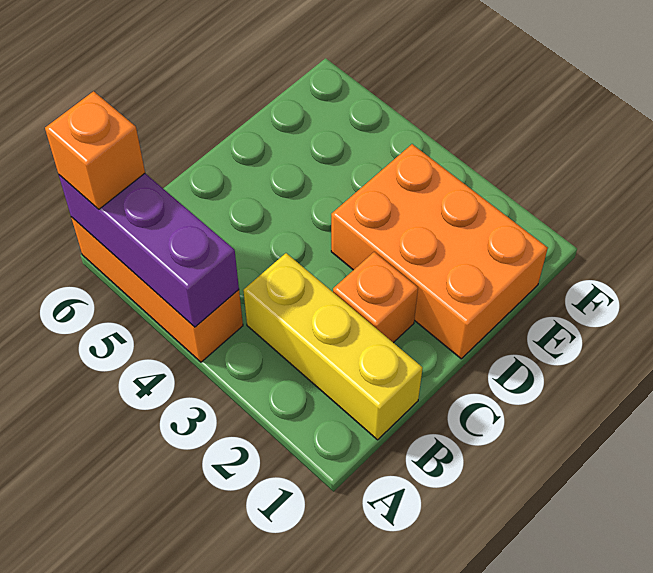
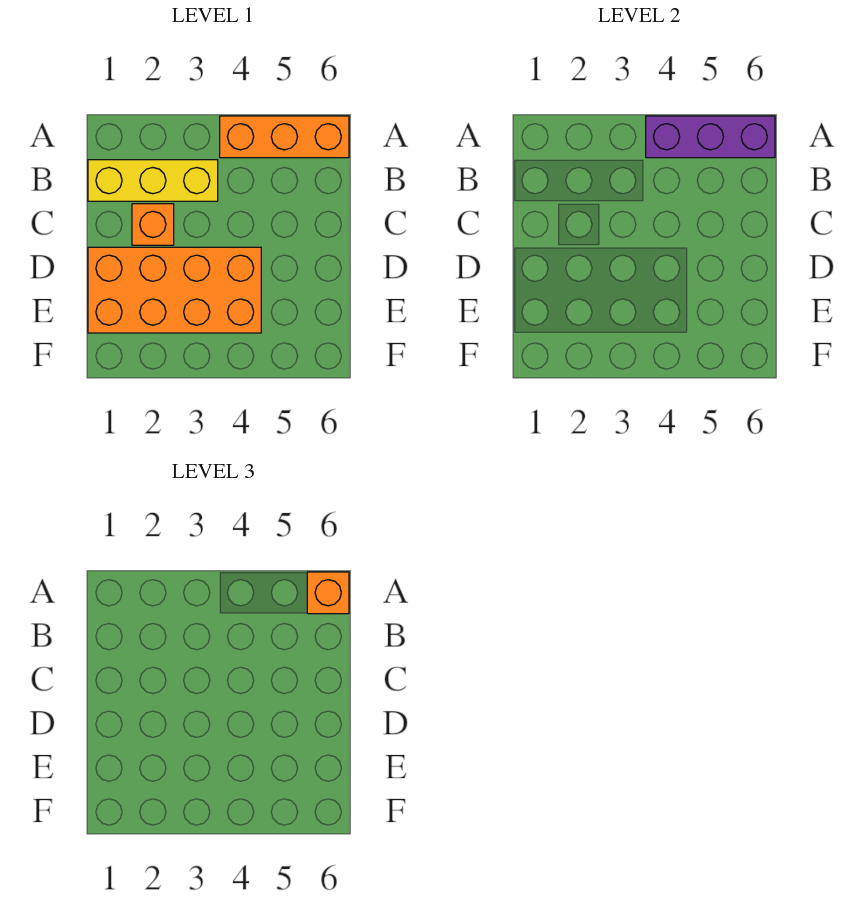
orange 2x3 brick [331,144,548,359] -> orange 2x4 brick [88,247,261,333]

